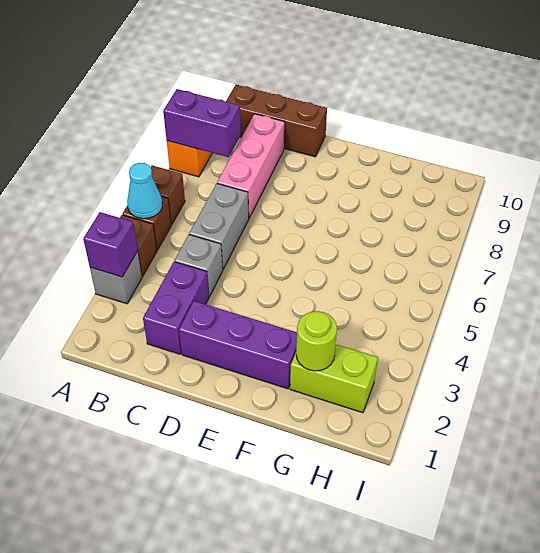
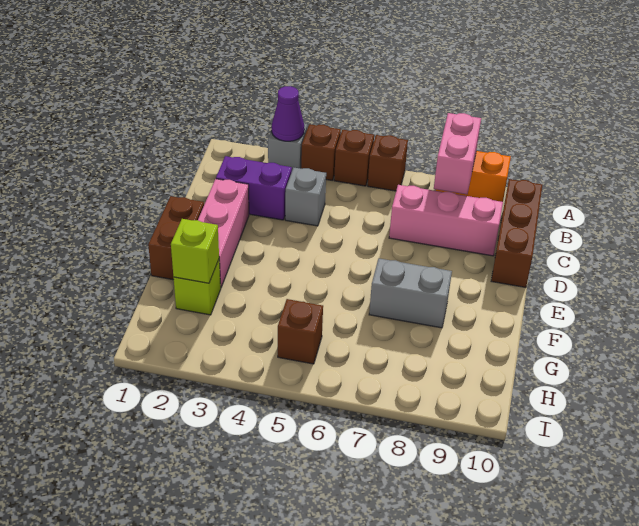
purple 1x1 brick [83,212,138,277] -> purple 1x1 cone [272,86,304,141]
cyan 1x1 cone [127,163,162,219] -> none
purple 1x2 brick [163,89,241,157] -> pink 1x2 brick [434,113,481,194]
grey 1x2 brick [189,184,249,269] -> grey 1x2 brick moved to [369,258,452,328]
purple 1x3 brick [179,301,297,389] -> pink 1x3 brick [198,179,249,287]
none -> brown 1x2 brick [148,196,204,280]
lime 1x2 brick [290,345,378,413] -> lime 1x1 brick [174,260,221,315]
lime 1x1 round brick [296,311,337,371] -> lime 1x1 brick [171,219,219,283]
none -> brown 1x1 brick [278,299,323,364]

